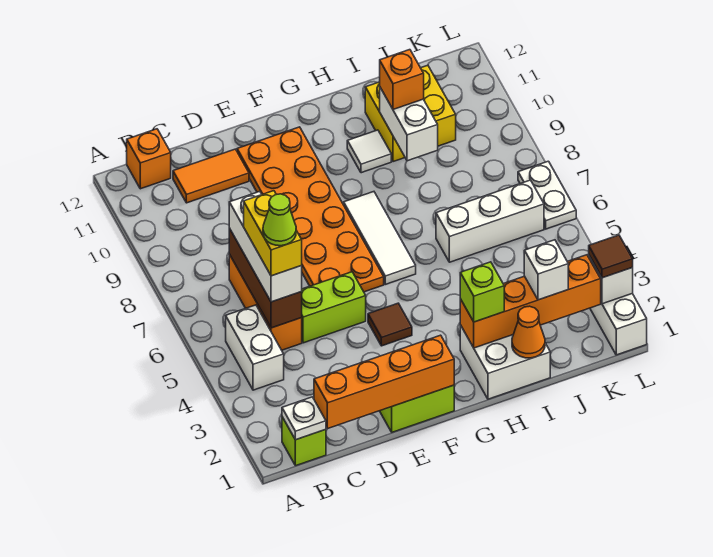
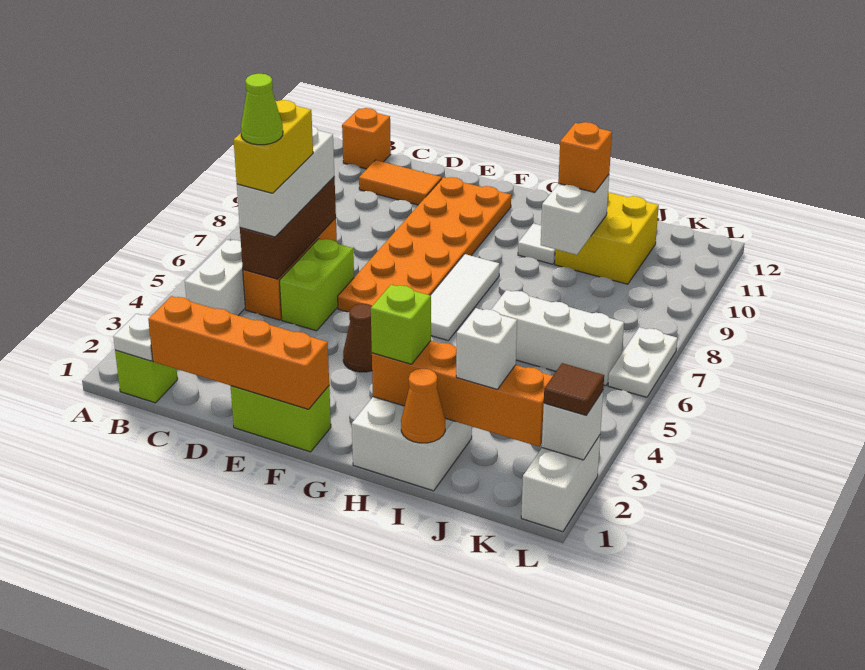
lime 1x2 brick [301,272,366,343] -> lime 1x2 brick turned to [280,239,354,331]
brown 1x1 tile [368,303,412,346] -> brown 1x1 cone [343,304,372,372]

